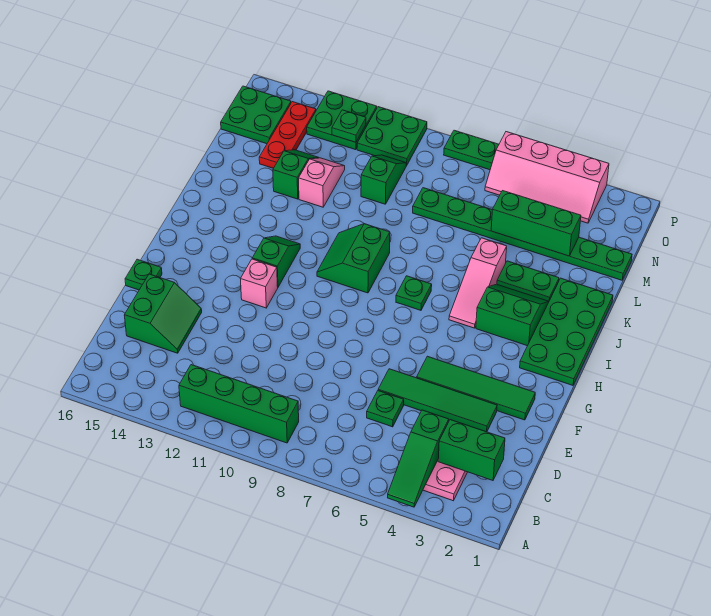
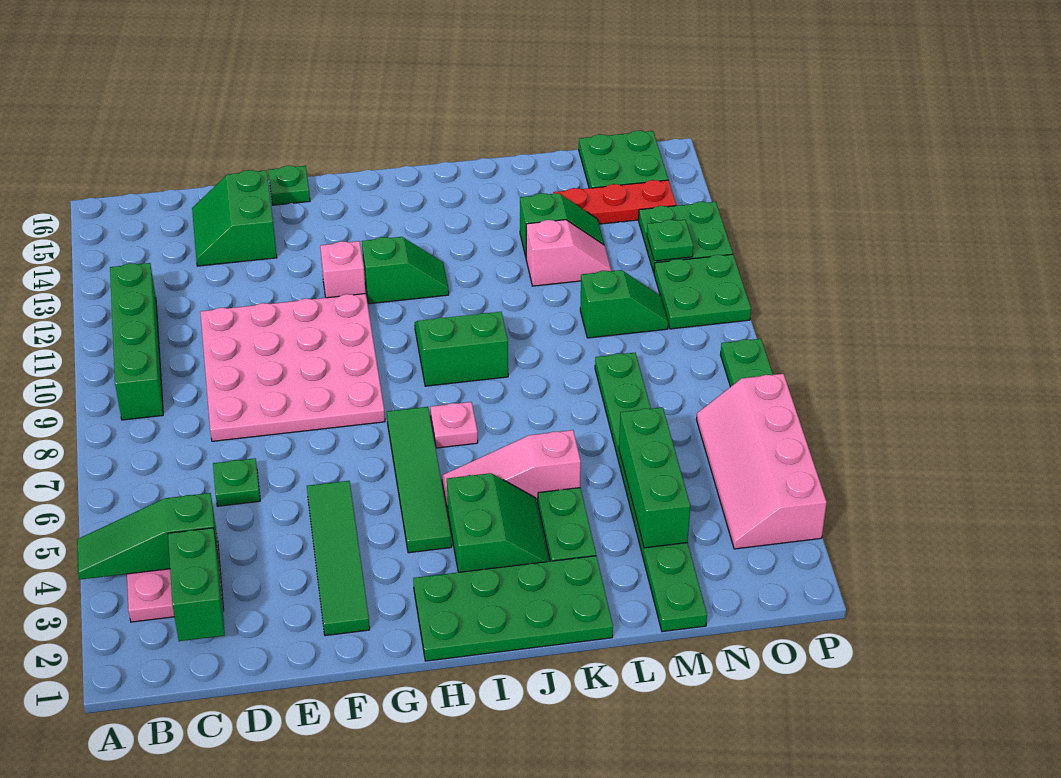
none -> pink 4x4 plate [200,294,385,441]
green 2x2 slope [124,274,202,353] -> green 2x2 slope turned to [192,170,277,266]
green 1x4 tile [378,369,497,432] -> green 1x4 tile moved to [387,407,452,553]
green 1x1 plate [396,276,432,310] -> pink 1x1 plate [430,402,478,448]

